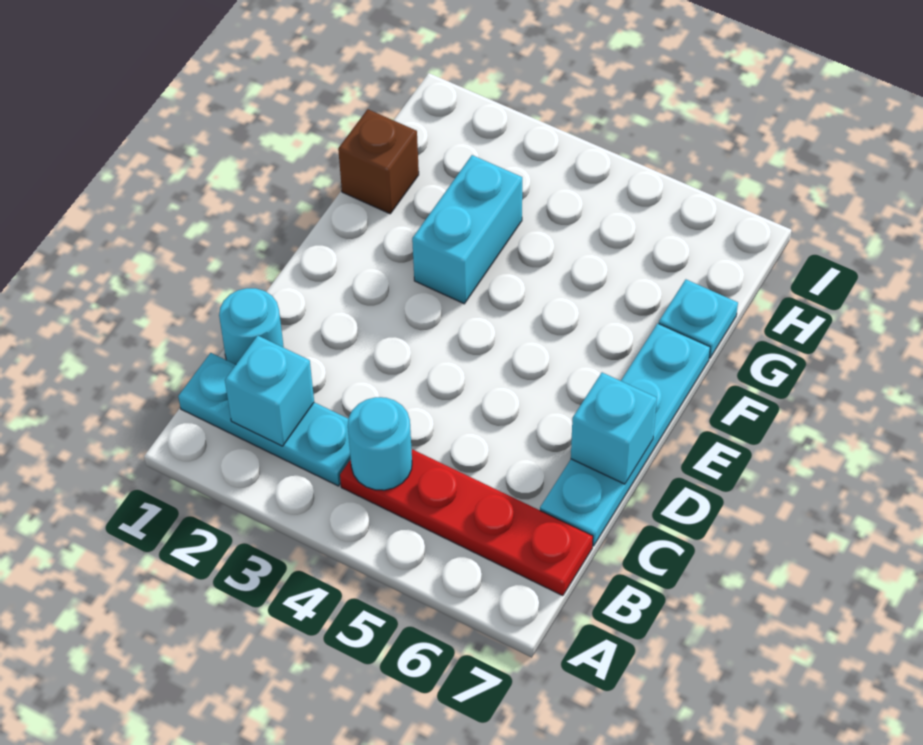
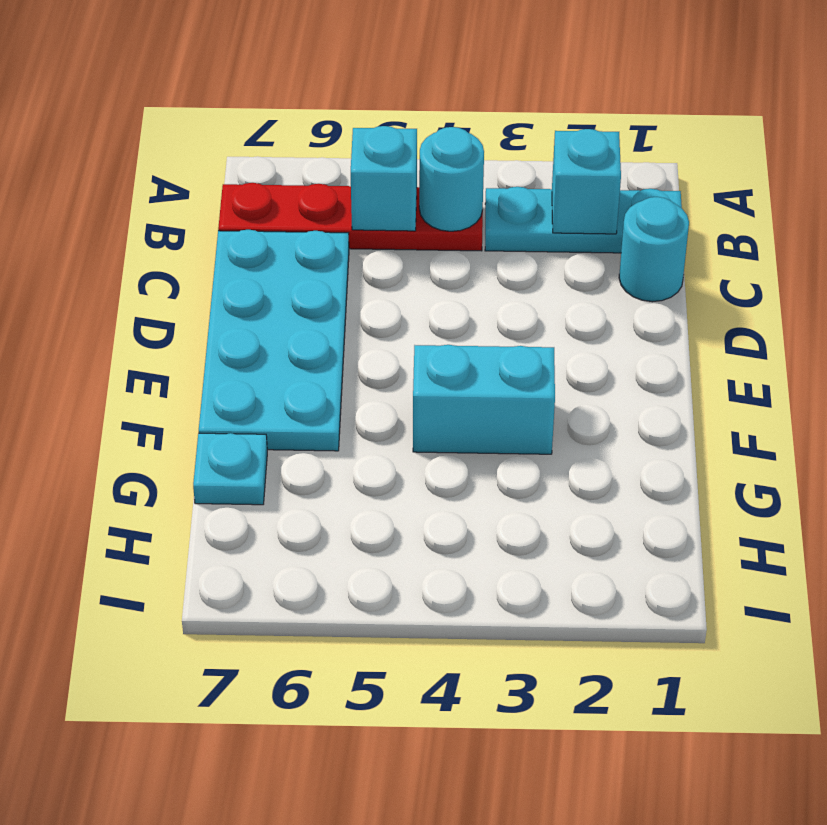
cyan 1x4 plate [540,323,710,546] -> cyan 2x4 plate [199,230,349,451]
cyan 1x1 brick [571,373,657,484] -> cyan 1x1 brick moved to [351,126,417,231]
cyan 1x2 brick [412,155,522,304] -> cyan 1x2 brick turned to [413,345,555,454]
brown 1x1 brick [338,109,419,214] -> none

